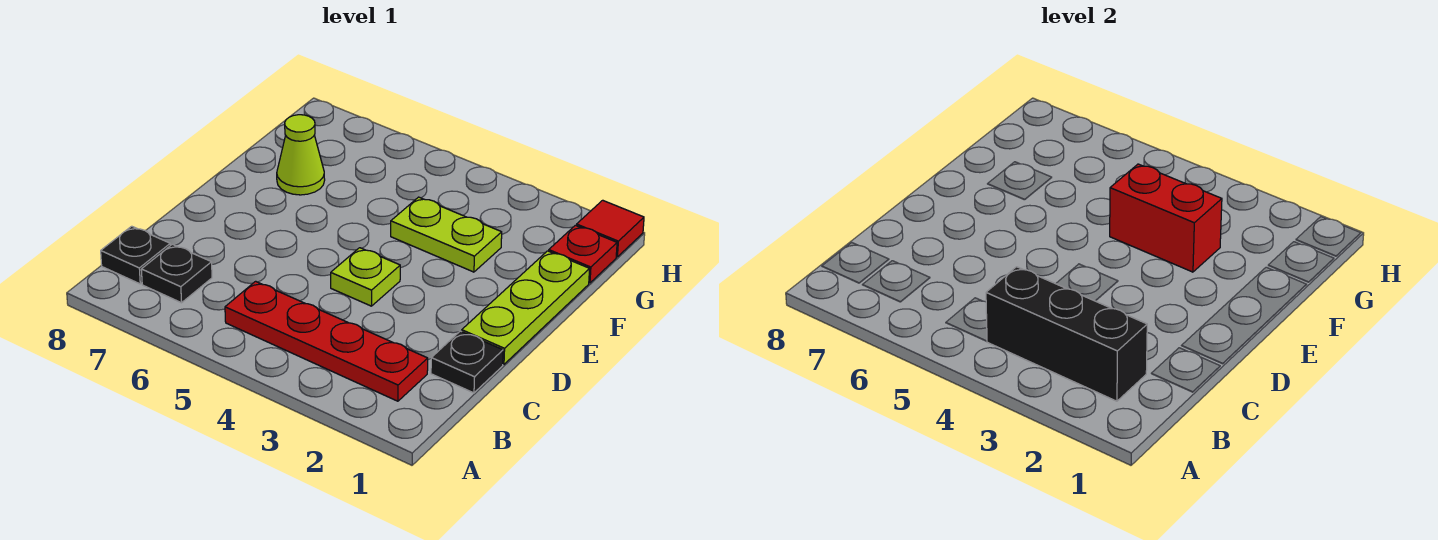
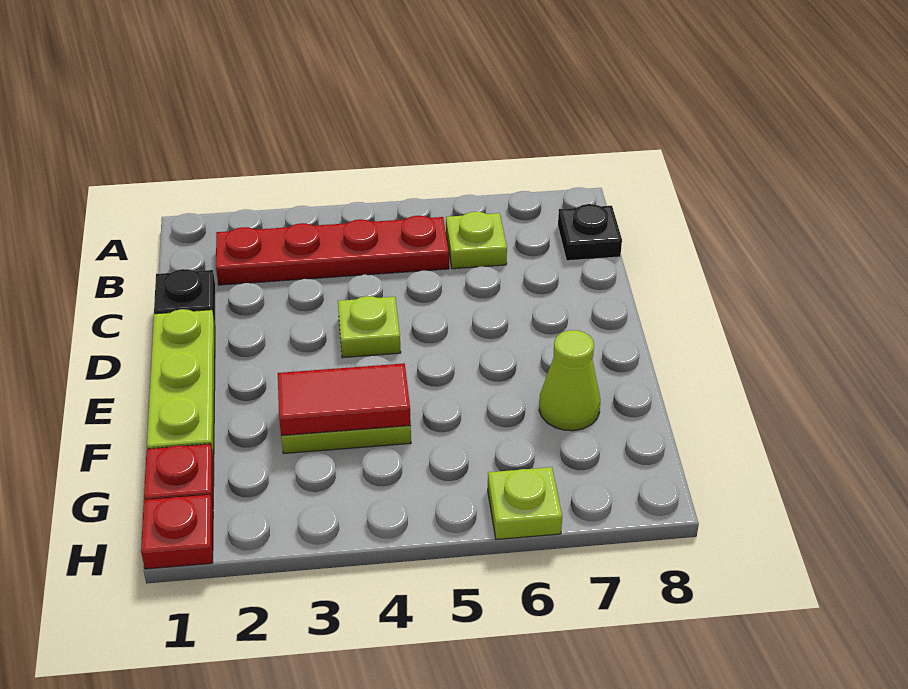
black 1x3 brick [986,267,1147,401] -> none
none -> lime 1x1 plate [446,212,507,269]
black 1x1 plate [141,244,212,303] -> none
red 1x2 brick [1110,164,1222,272] -> red 1x2 tile [278,363,411,436]
red 1x1 tile [577,200,644,257] -> red 1x1 plate [141,495,213,569]
none -> lime 1x1 plate [488,467,562,539]

